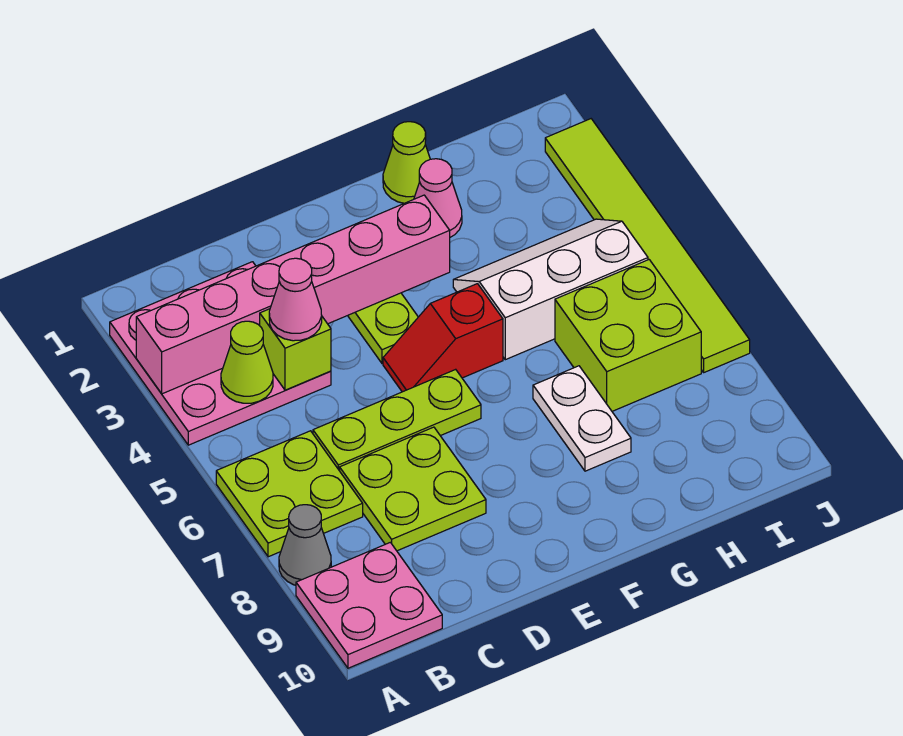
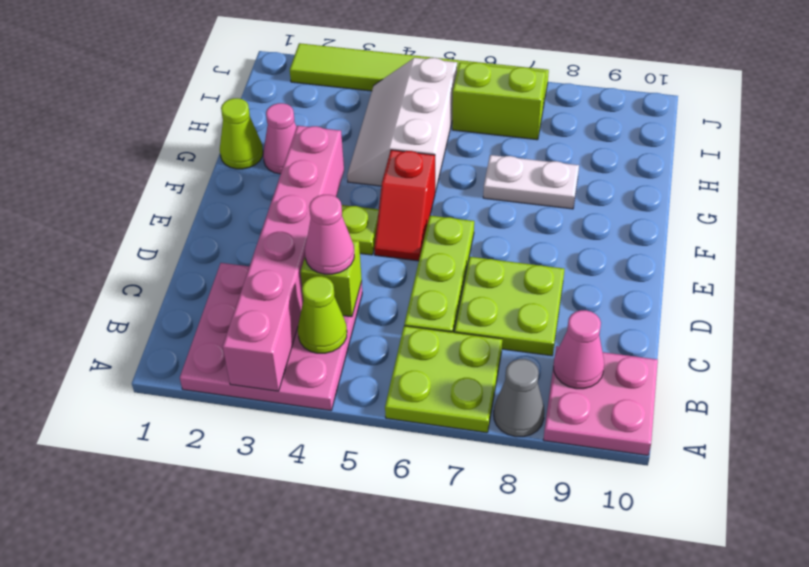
none -> pink 1x1 cone [554,310,604,389]
lime 2x2 brick [555,260,701,411] -> lime 1x2 brick [452,63,546,140]

